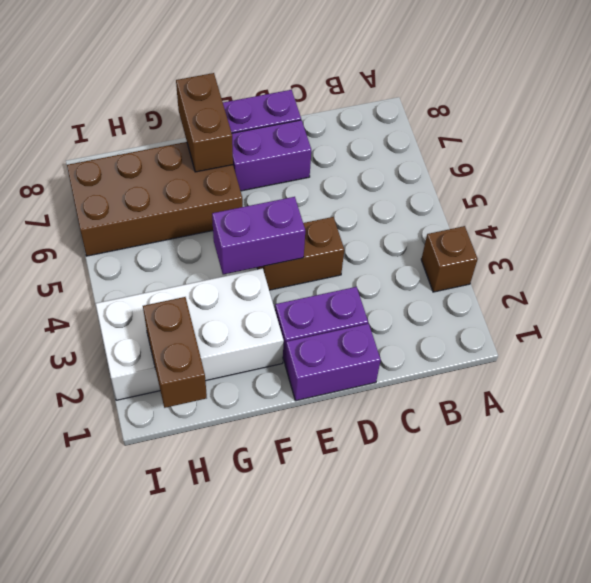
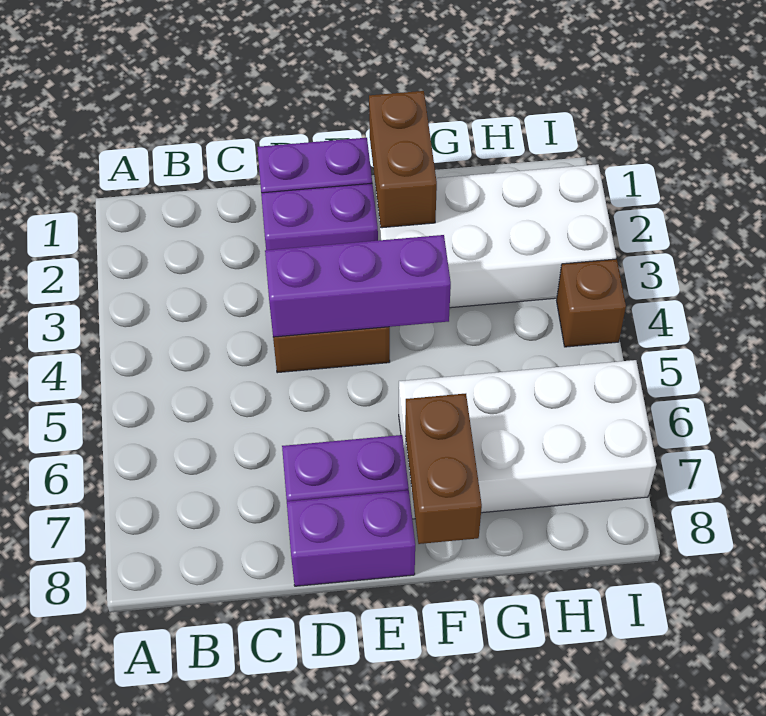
brown 1x1 brick [421,226,478,292] -> brown 1x1 brick moved to [557,259,626,347]
purple 1x2 brick [212,197,305,274] -> purple 1x3 brick [265,235,451,337]
brown 2x4 brick [67,142,243,256] -> white 2x4 brick [399,360,656,519]
brown 1x2 brick [143,297,207,408] -> brown 1x2 brick moved to [369,91,437,228]

